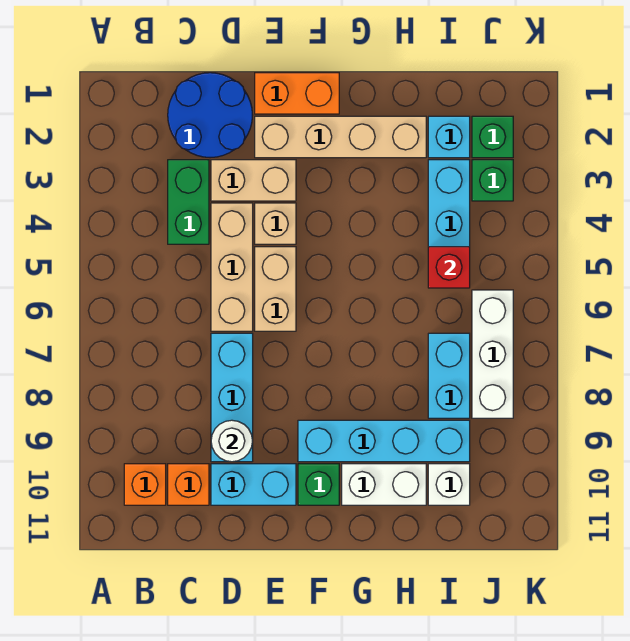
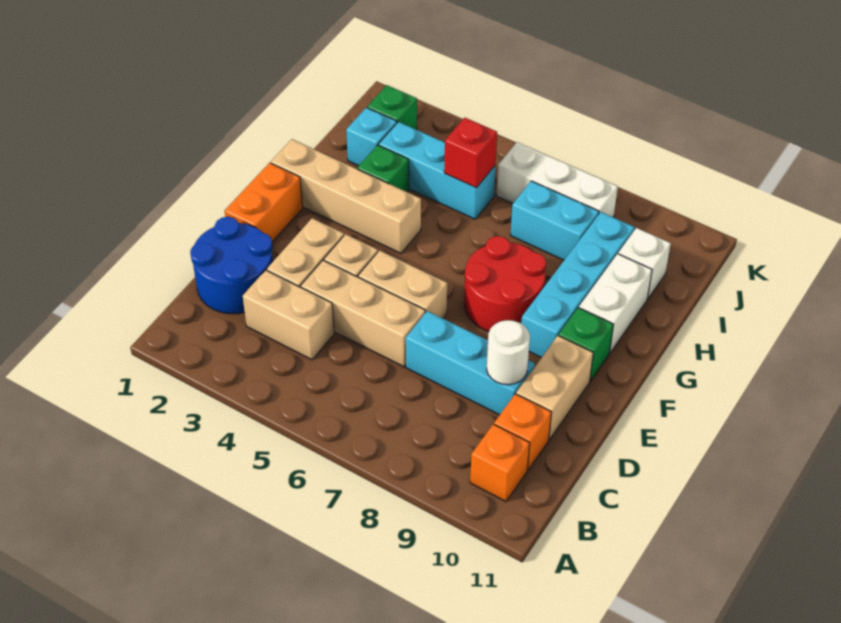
green 1x2 brick [168,160,209,244] -> tan 1x2 brick [243,270,334,360]
cyan 1x2 brick [211,464,296,505] -> tan 1x2 brick [516,336,593,440]
tan 1x4 brick [255,116,426,158] -> tan 1x4 brick turned to [271,139,421,253]
none -> red 2x2 round brick [464,236,546,332]
green 1x1 brick [472,160,513,201] -> green 1x1 brick moved to [357,145,409,192]

